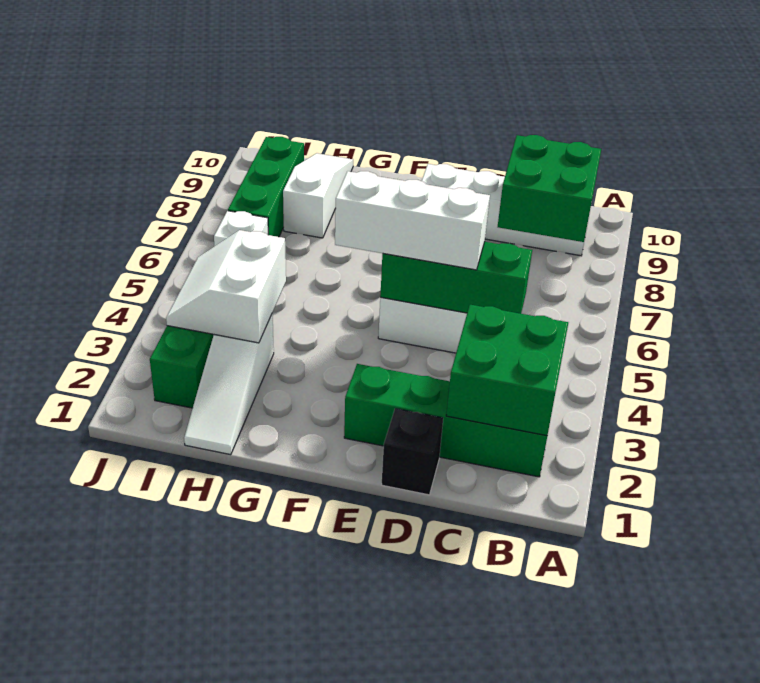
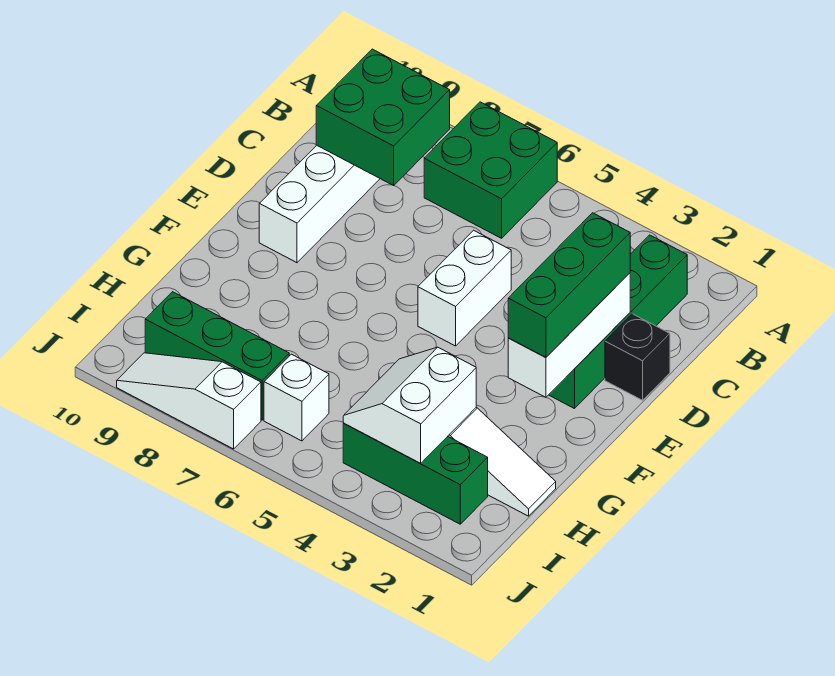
green 2x2 brick [446,305,568,436] -> green 2x2 brick moved to [424,102,557,238]
green 1x3 brick [380,242,532,314] -> green 1x3 brick moved to [508,213,630,357]
white 1x3 brick [335,171,490,270] -> white 1x3 brick moved to [508,273,630,397]
white 2x2 slope [166,230,286,343] -> white 2x2 slope turned to [343,347,476,463]
white 1x3 slope [283,153,353,238] -> white 1x3 slope moved to [117,353,261,449]

